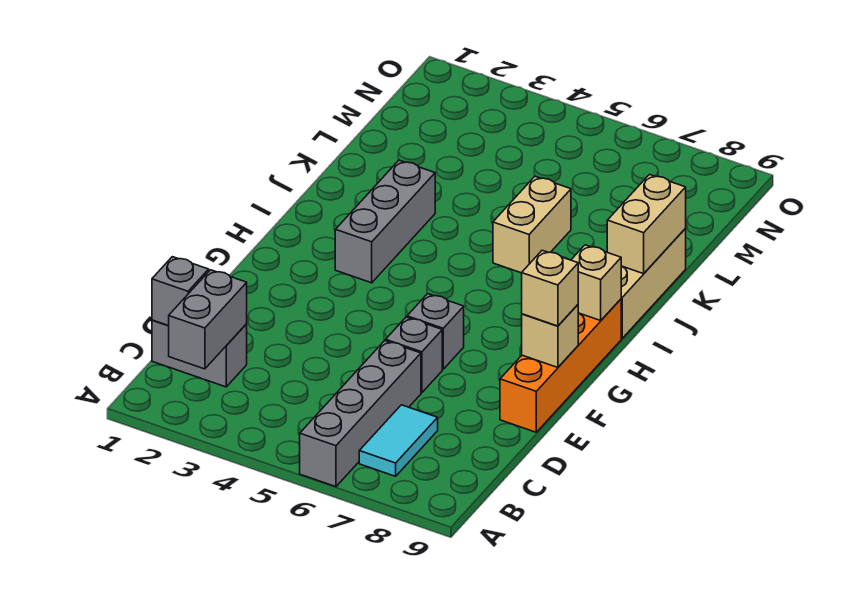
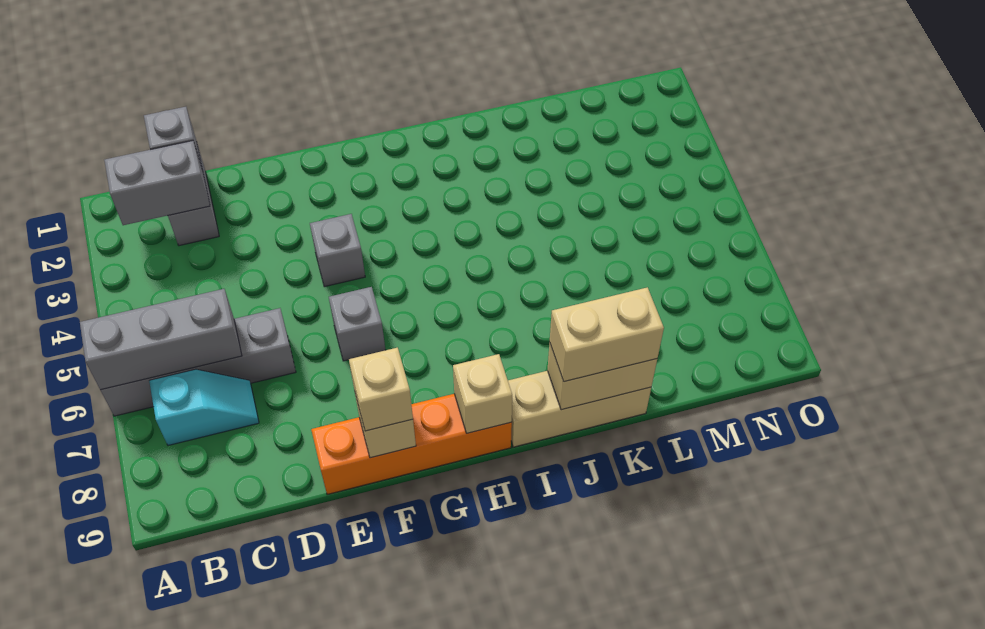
cyan 1x2 tile [359,405,438,476] -> cyan 1x2 slope [149,369,259,445]
grey 1x1 brick [386,317,442,393] -> grey 1x1 brick moved to [310,214,365,287]
grey 1x3 brick [335,160,435,283] -> grey 1x3 brick moved to [80,289,242,390]
tan 1x2 brick [493,176,571,273] -> tan 1x2 brick moved to [550,287,664,382]

